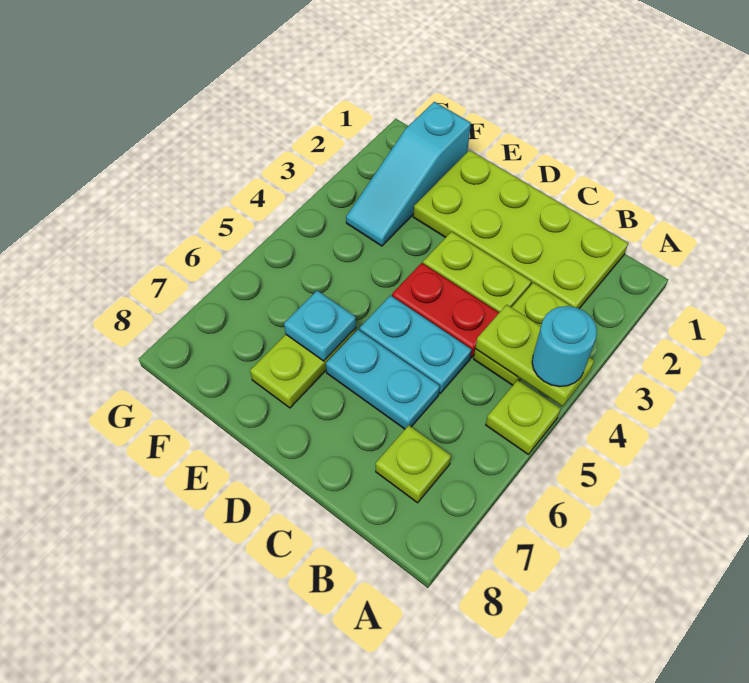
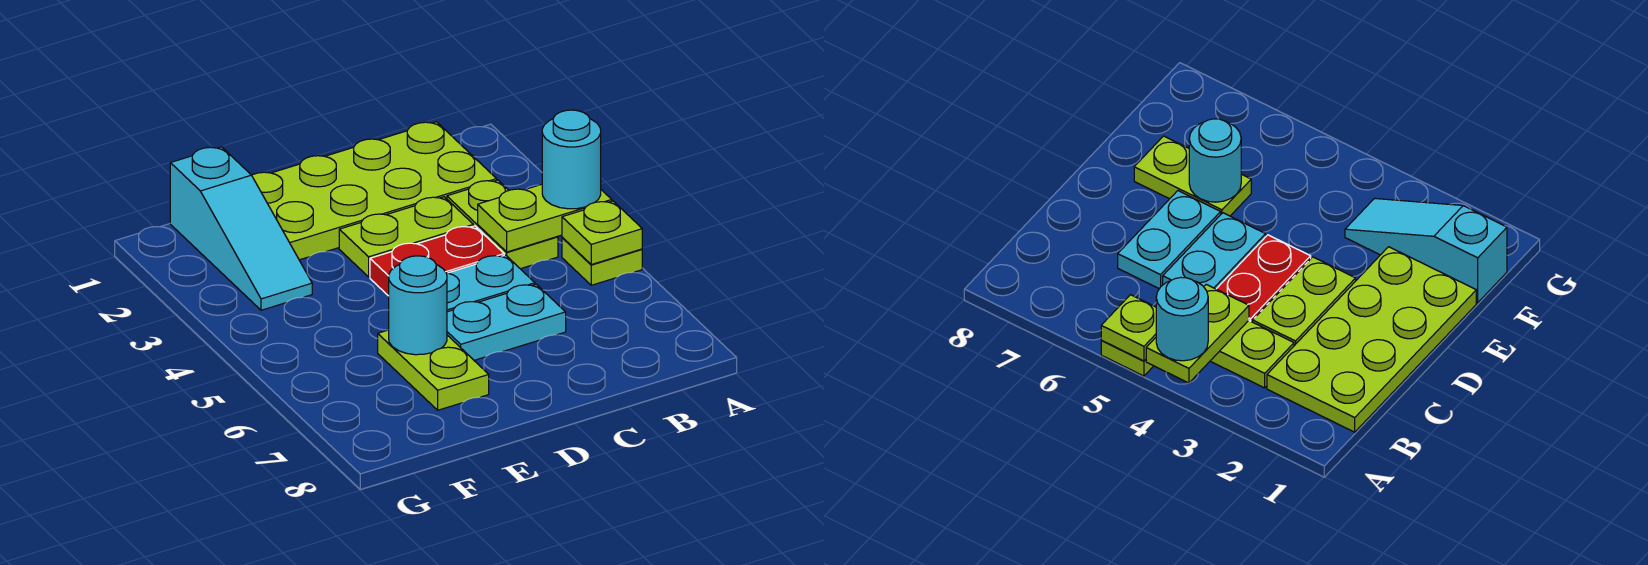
lime 1x1 plate [376,425,451,503] -> lime 1x1 plate moved to [562,201,642,265]
cyan 1x1 plate [284,291,356,361] -> cyan 1x1 round brick [389,256,447,355]

